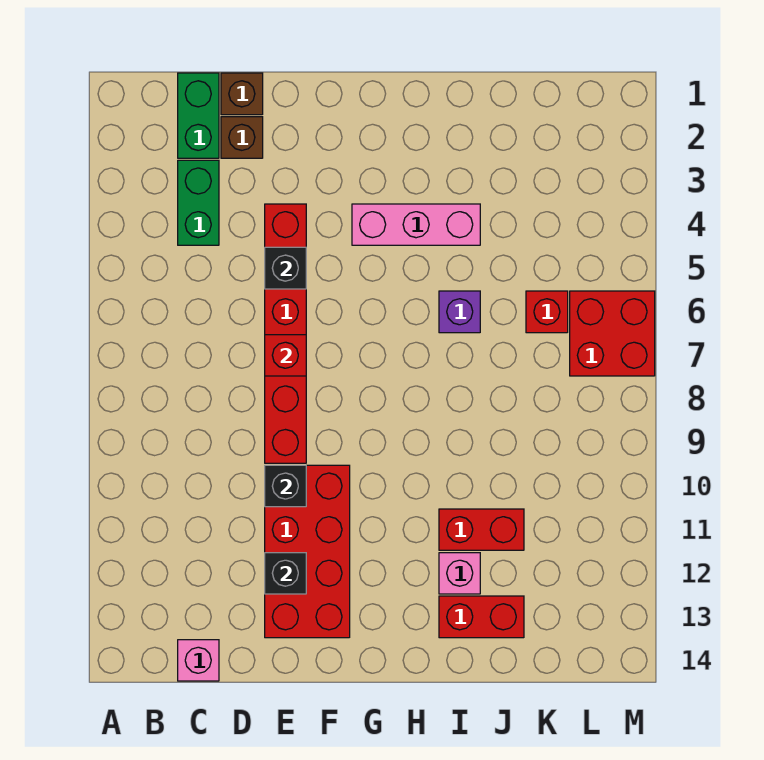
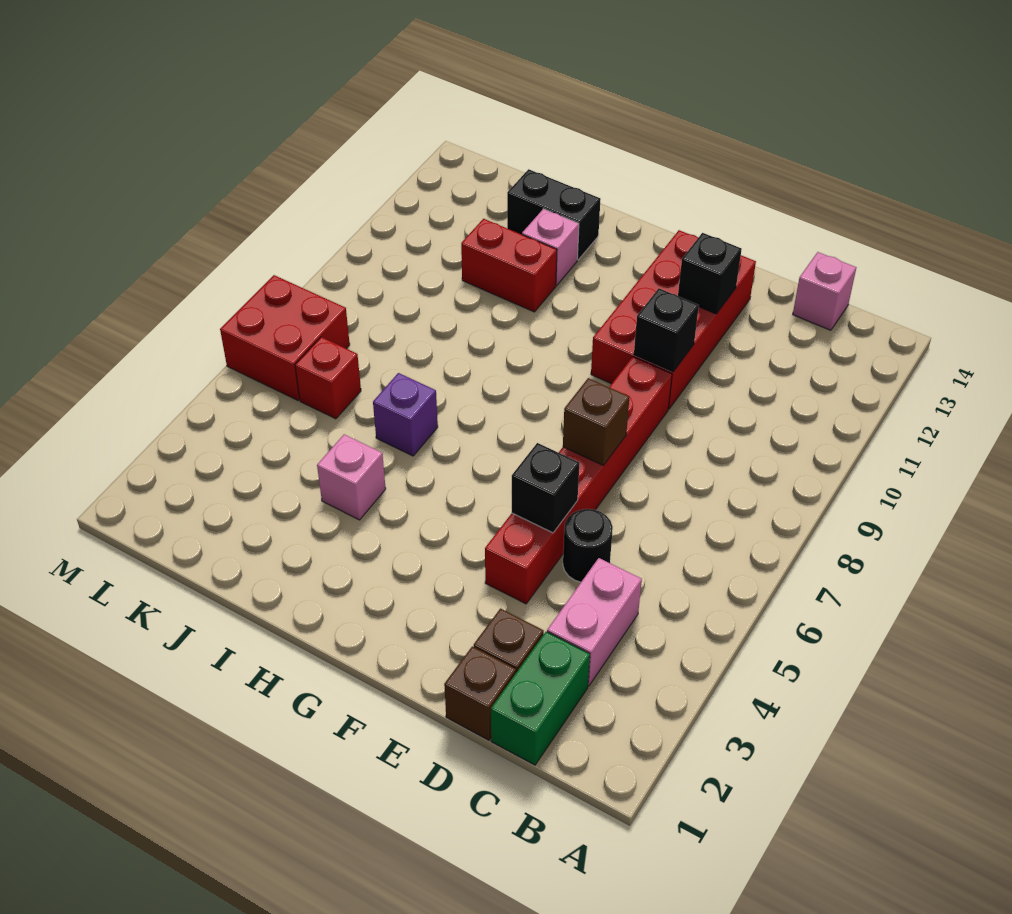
green 1x2 brick [178,160,219,245] -> pink 1x2 brick [547,558,642,686]
none -> black 1x1 round brick [563,509,613,582]
red 1x1 brick [265,335,306,376] -> brown 1x1 brick [563,378,629,465]
pink 1x3 brick [352,204,480,245] -> pink 1x1 brick [317,434,386,520]
red 1x2 brick [439,596,524,638] -> black 1x2 brick [507,169,601,260]

